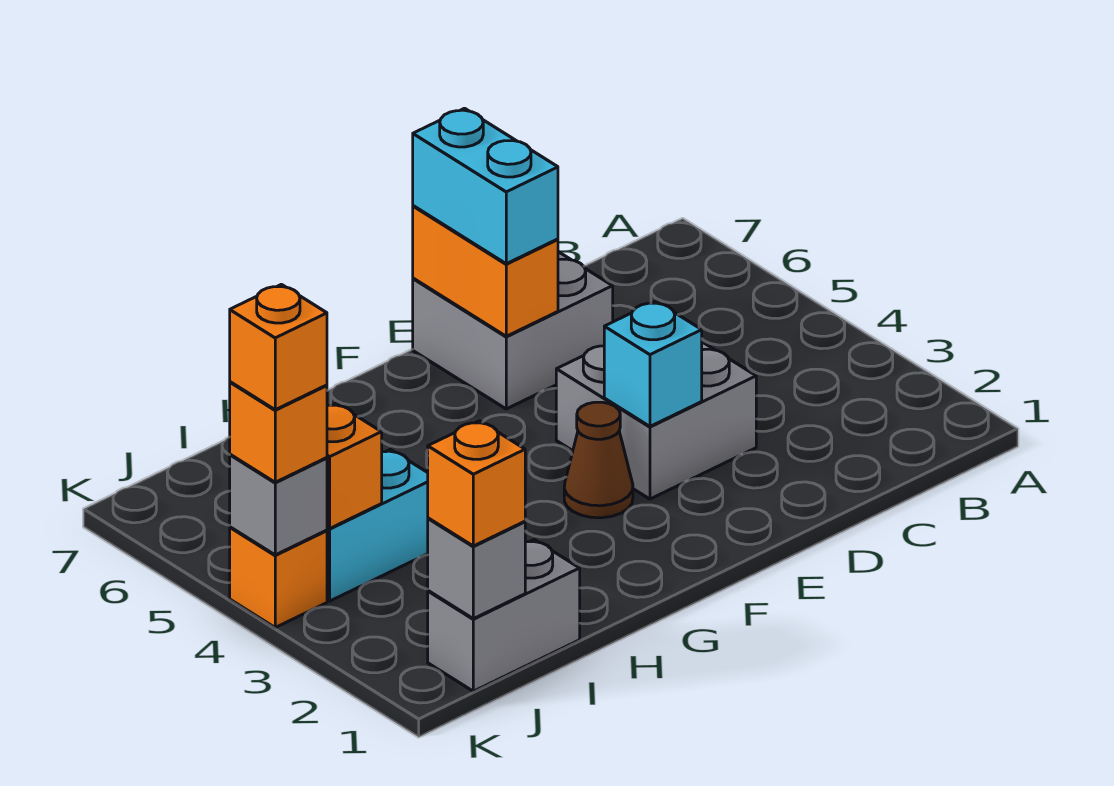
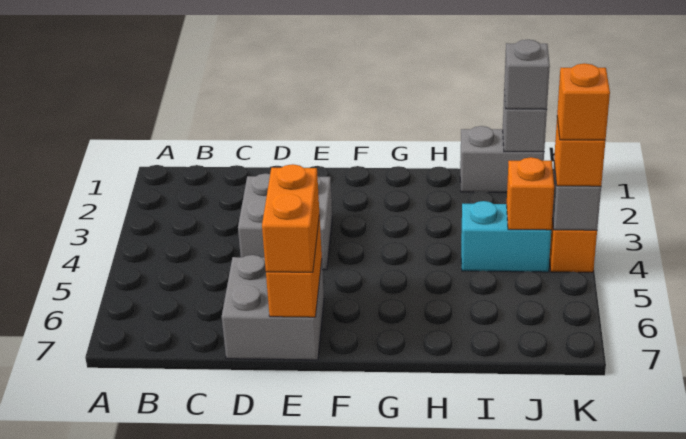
cyan 1x1 brick [604,301,702,426] -> none
cyan 1x2 brick [413,108,558,264] -> orange 1x2 brick [262,164,319,272]
brown 1x1 cone [564,402,633,518] -> none
orange 1x1 brick [428,421,525,546] -> grey 1x1 brick [504,40,550,109]

